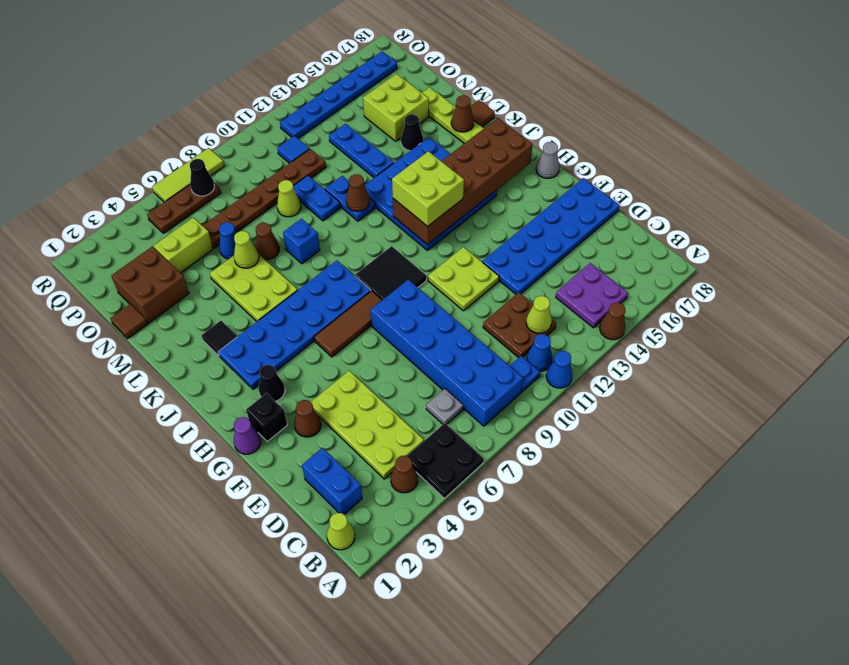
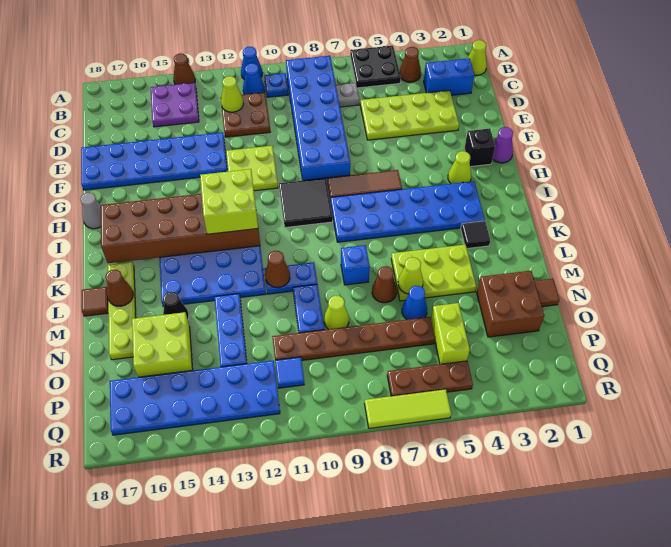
blue 1x2 brick [302,448,362,514] -> blue 1x2 brick turned to [424,58,474,95]
lime 2x4 plate [311,371,424,479] -> lime 2x4 plate turned to [360,90,459,140]
brown 1x1 cone [294,400,321,437] -> none
black 1x1 cone [259,365,285,401] -> lime 1x1 cone [448,151,471,184]
lime 2x3 plate [210,254,298,321] -> lime 2x3 plate turned to [391,245,476,301]
blue 1x2 plate [325,176,375,221] -> blue 1x2 plate turned to [264,262,317,294]
lime 1x2 brick [154,218,213,273] -> lime 1x2 brick turned to [431,303,470,364]
black 1x1 cone [190,159,215,196] -> none
blue 1x6 plate [280,51,397,138] -> blue 2x6 plate [110,360,280,435]

